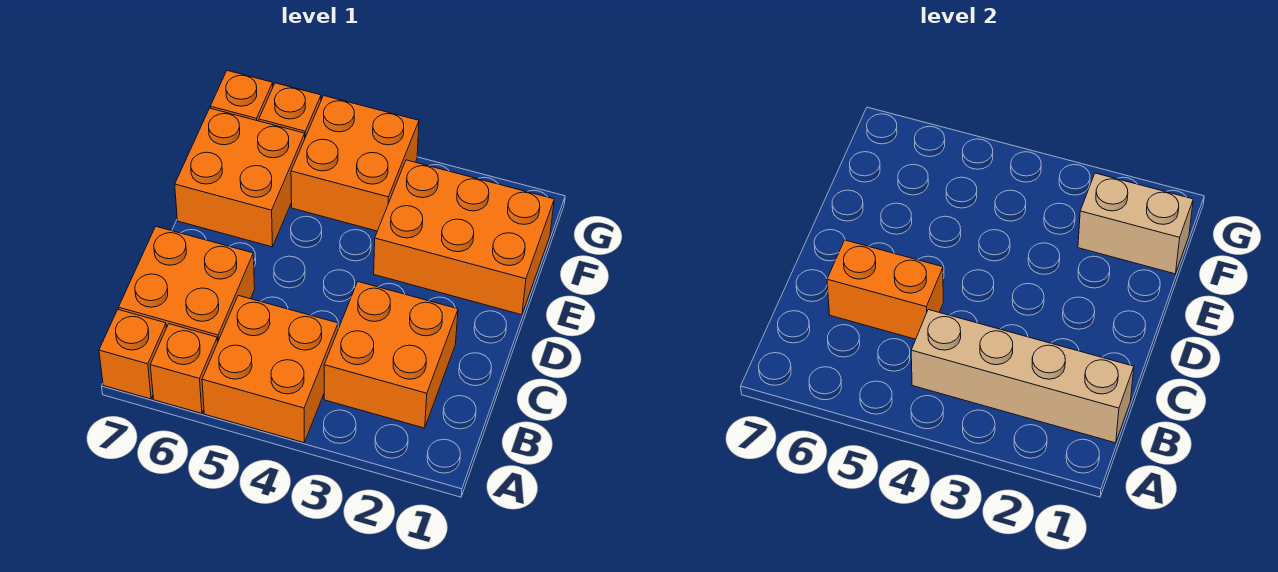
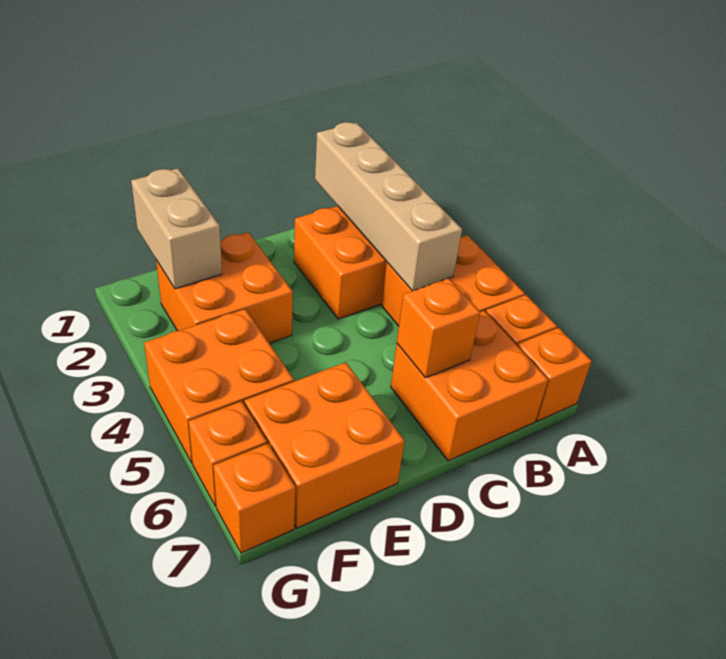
orange 1x2 brick [827,240,943,339] -> orange 1x1 brick [397,278,480,378]
orange 2x3 brick [374,160,554,315] -> orange 2x2 brick [156,232,293,343]

